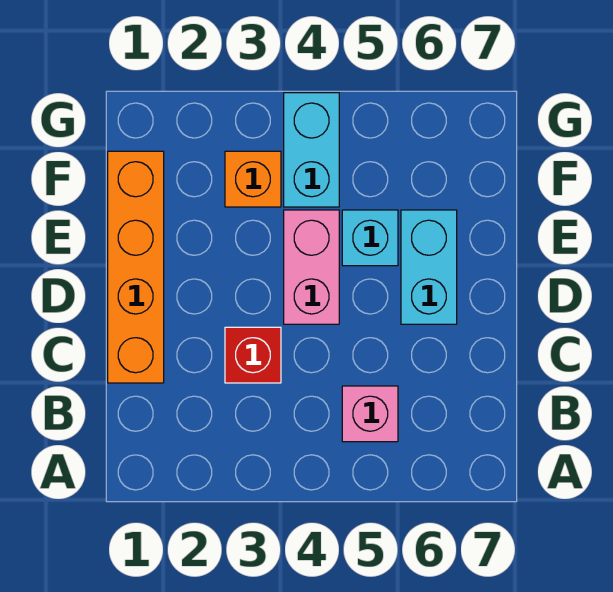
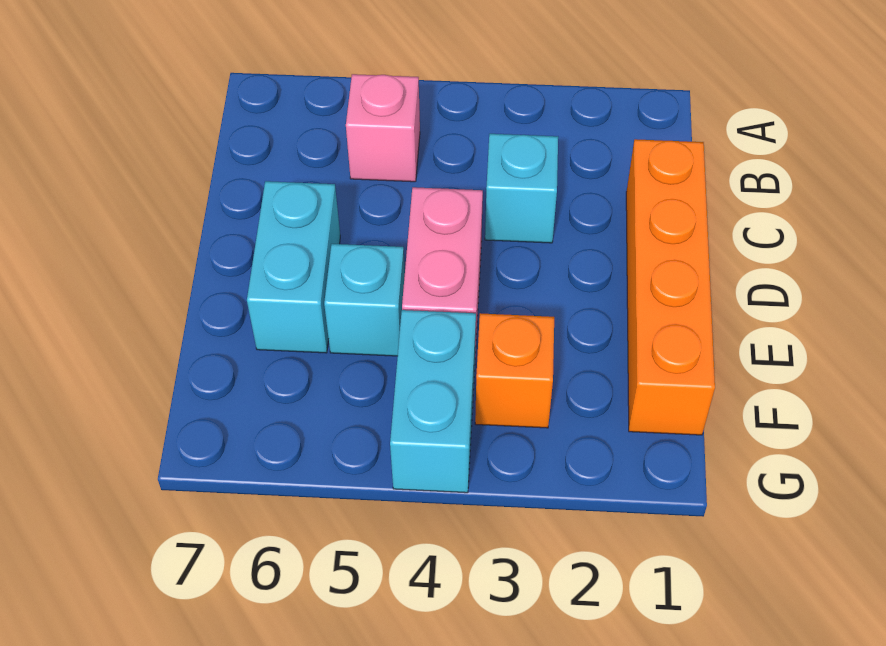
red 1x1 brick [225,327,281,383] -> cyan 1x1 brick [485,134,558,243]

